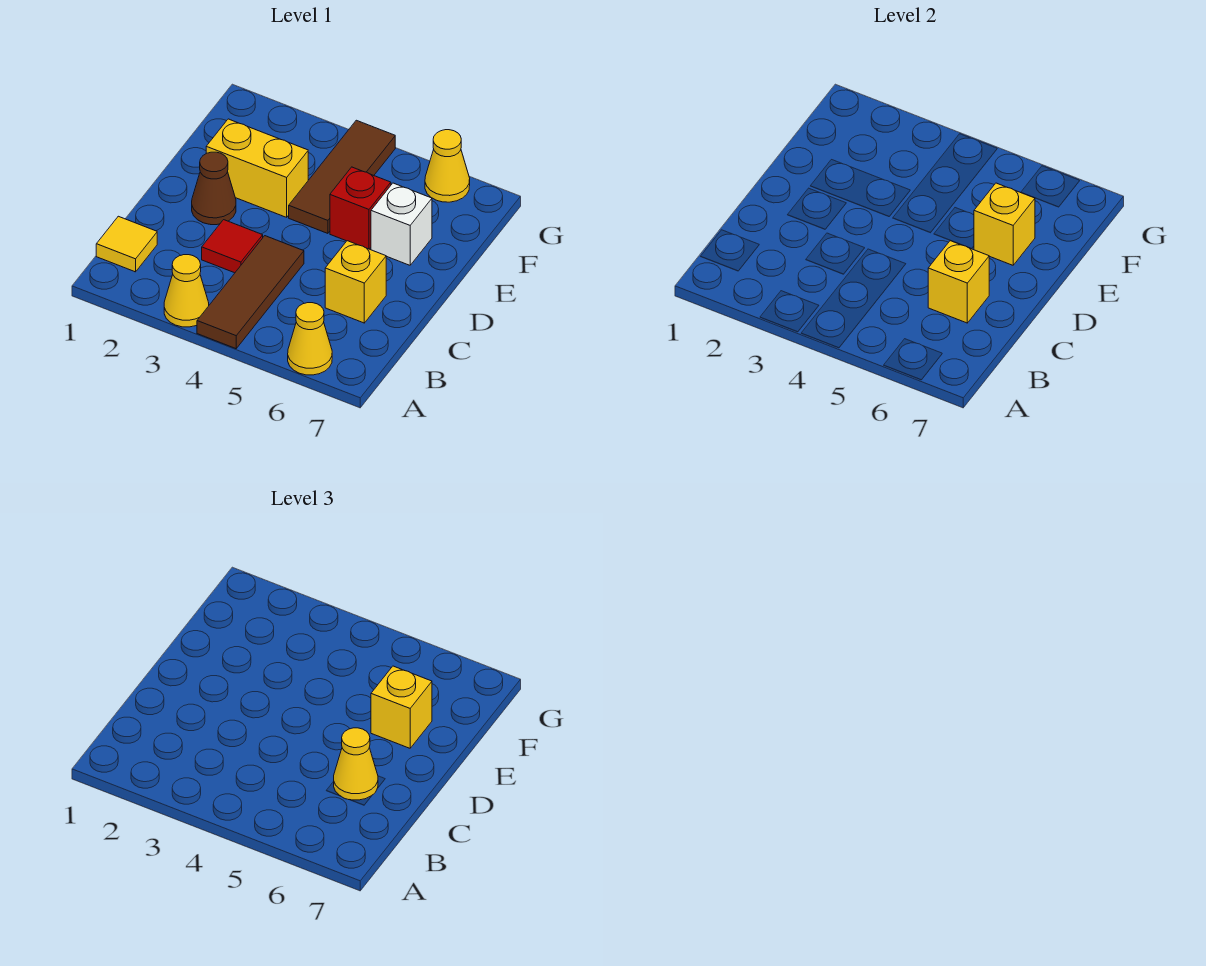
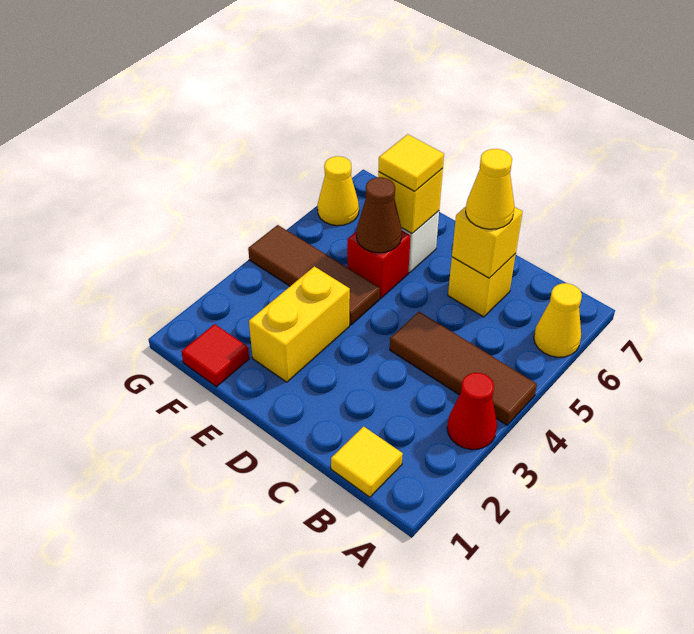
yellow 1x1 cone [164,255,209,327] -> red 1x1 cone [447,373,497,450]
red 1x1 tile [202,220,263,273] -> red 1x1 tile moved to [181,324,249,387]
brown 1x1 cone [192,152,236,225] -> brown 1x1 cone moved to [356,177,402,253]
yellow 1x1 brick [371,666,432,748] -> yellow 1x1 tile [378,134,444,191]

